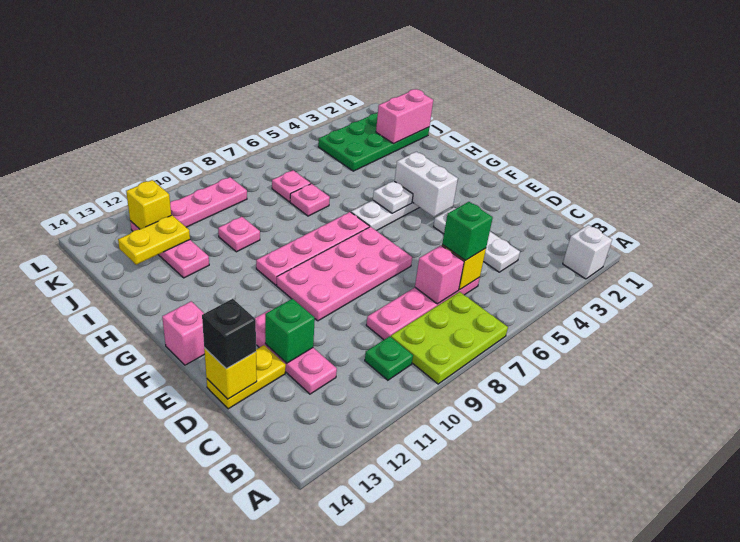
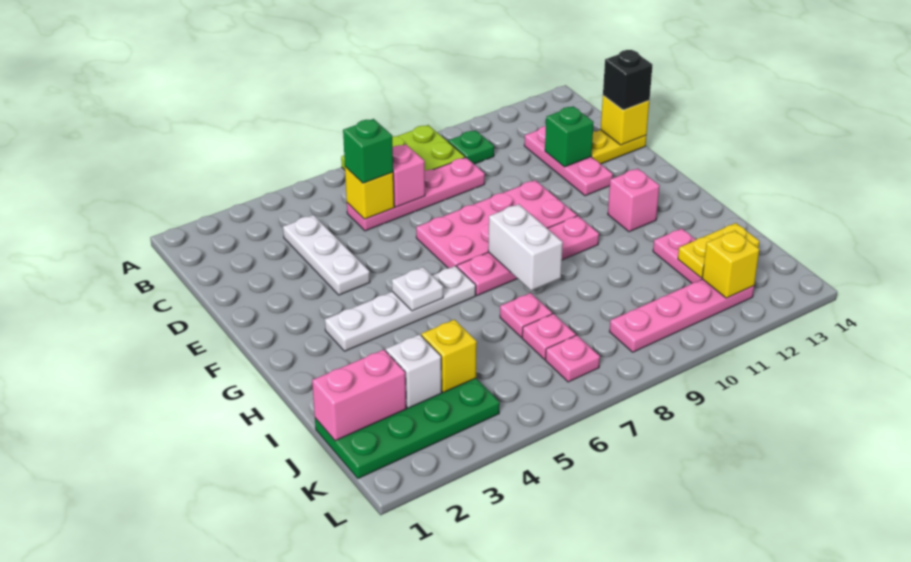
white 1x1 brick [563,225,612,279] -> white 1x1 brick moved to [386,334,442,408]
white 1x2 brick [395,152,458,217] -> white 1x2 brick moved to [488,204,563,291]
pink 1x1 brick [162,301,205,365] -> pink 1x1 brick moved to [608,169,660,232]
pink 1x1 plate [218,217,260,252] -> pink 1x1 plate moved to [545,335,600,382]
none -> yellow 1x1 brick [421,320,477,392]

